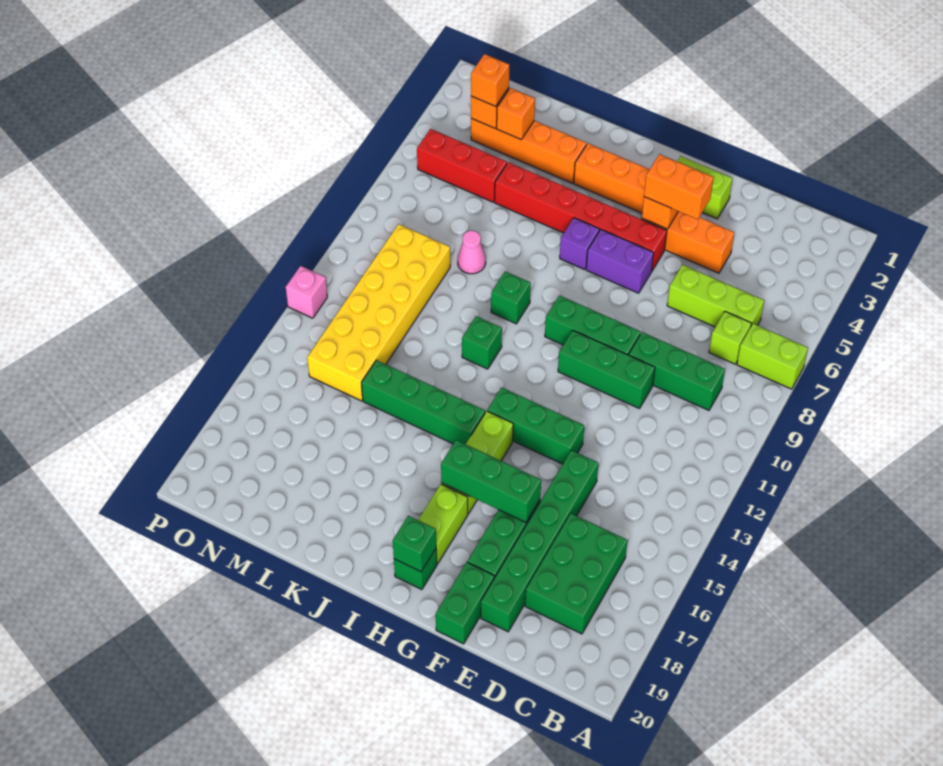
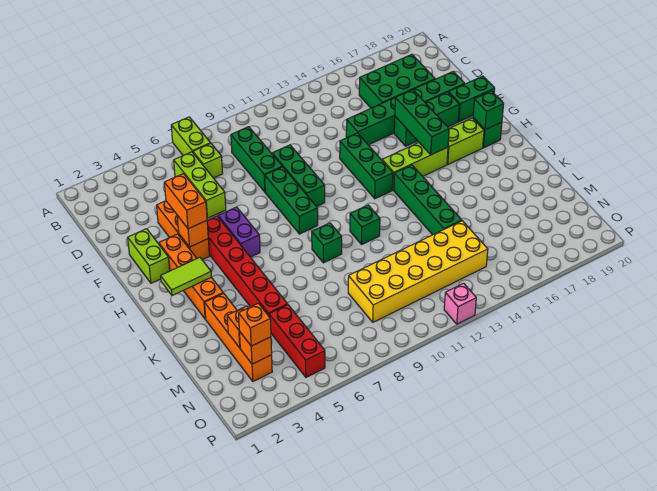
none -> lime 1x2 tile [161,257,211,296]
purple 1x1 brick [560,218,599,270] -> none
pink 1x1 cone [458,230,486,274] -> none

